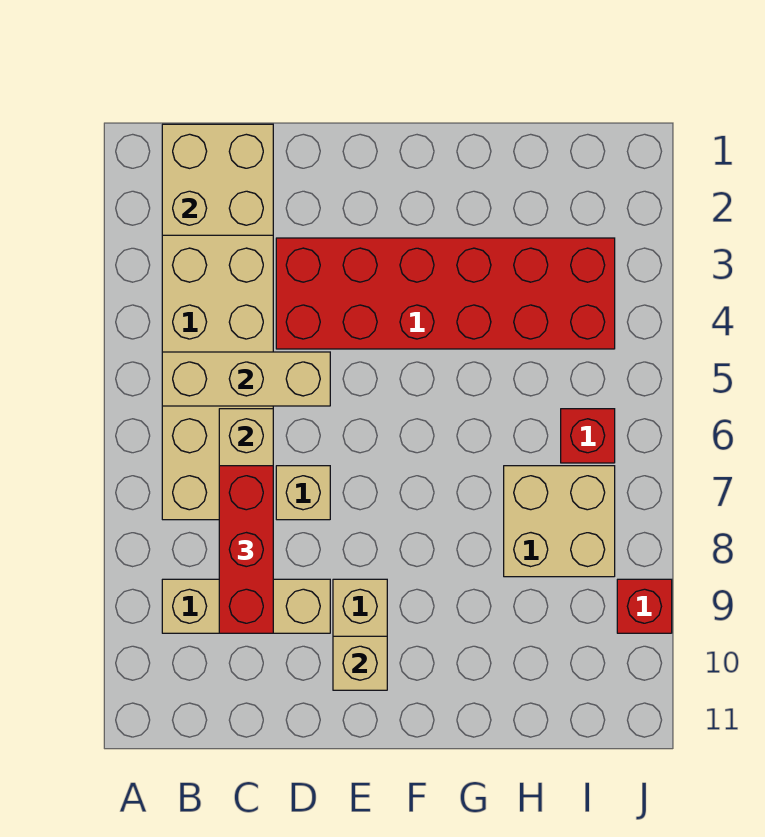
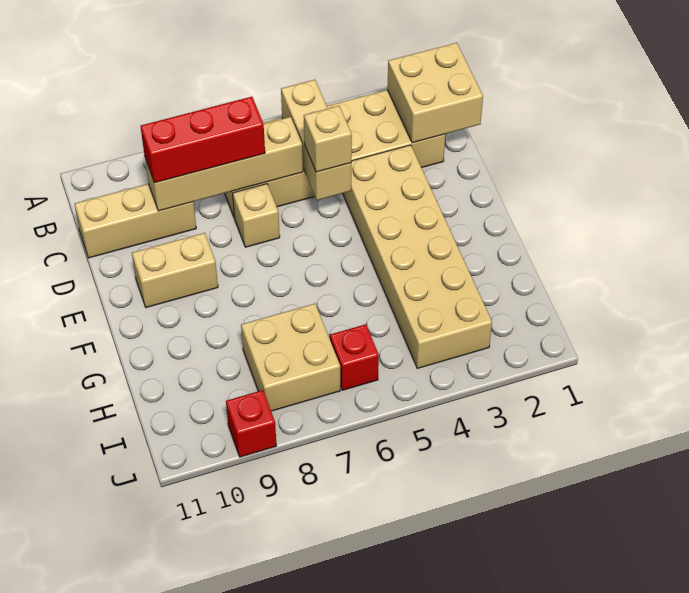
tan 1x3 brick [162,579,330,633] -> tan 1x3 brick turned to [74,184,196,258]
red 2x6 brick [276,238,615,349] -> tan 2x6 brick [343,145,492,368]
tan 1x1 brick [333,636,387,690] -> tan 1x1 brick moved to [304,106,352,172]

